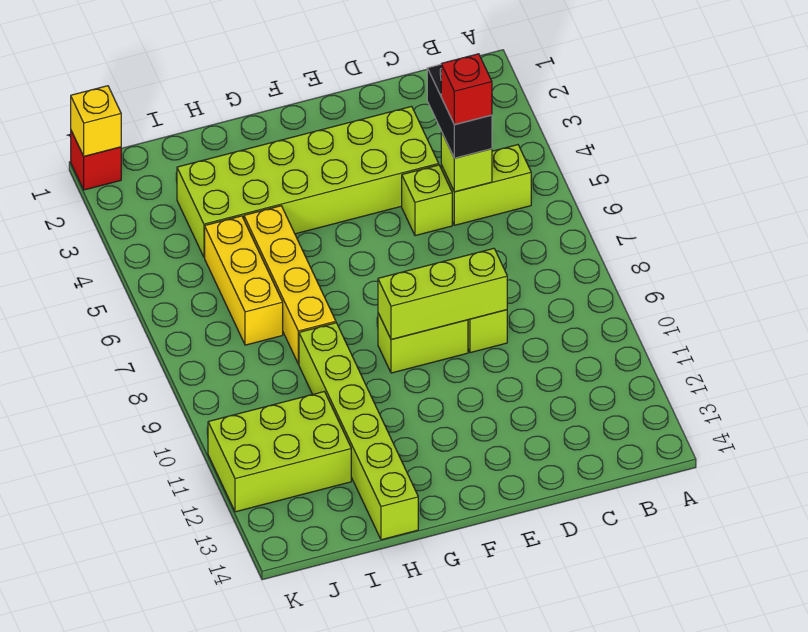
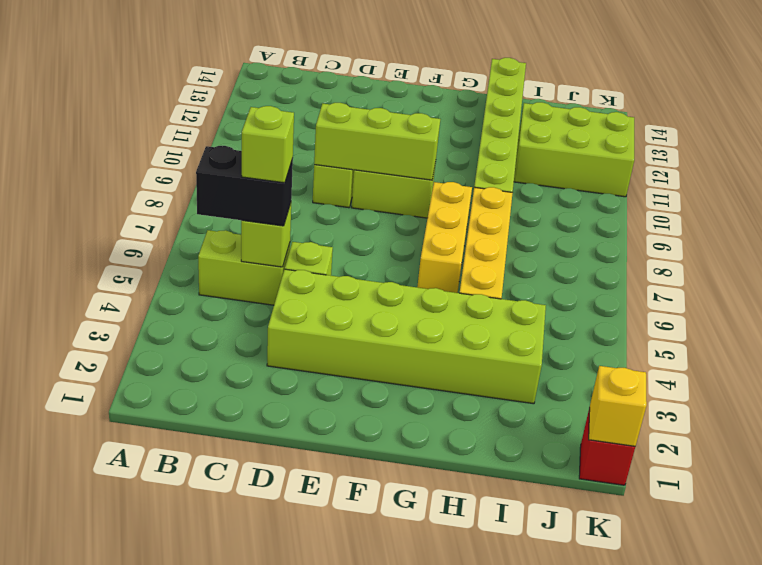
black 1x2 brick [427,64,492,158] -> black 1x2 brick turned to [196,146,293,226]
red 1x1 brick [441,54,492,125] -> lime 1x1 brick [242,106,294,183]
yellow 1x3 brick [205,216,283,345] -> yellow 1x3 brick moved to [417,182,472,293]

